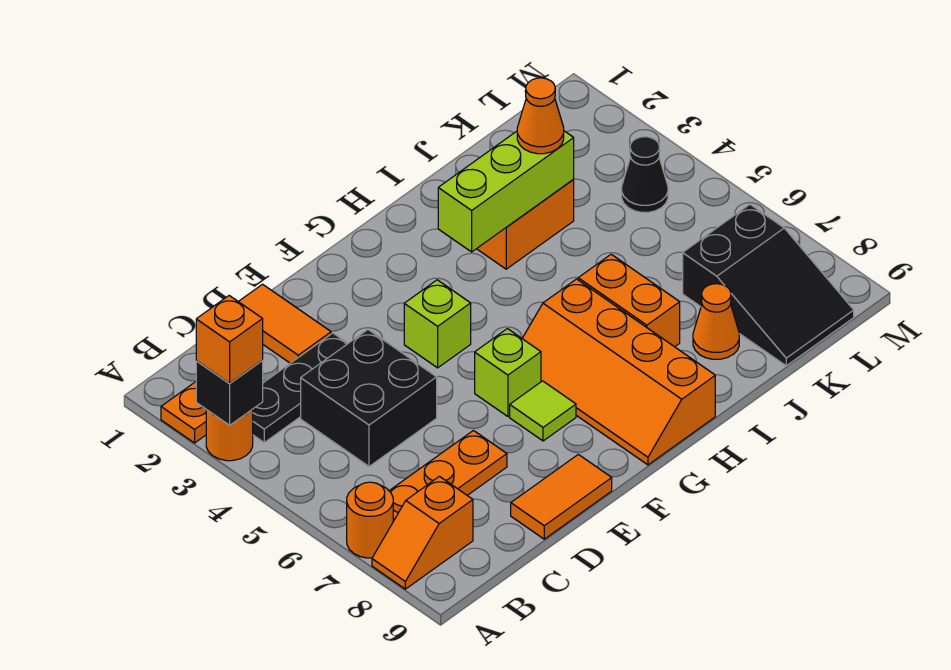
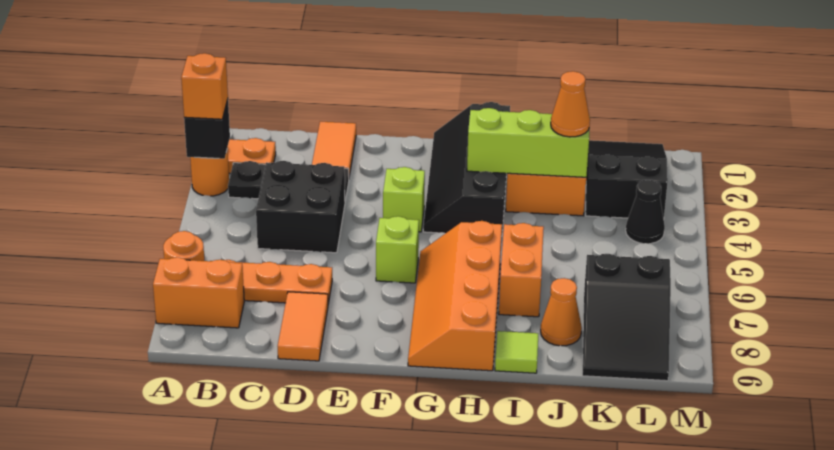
orange 1x2 slope [372,476,473,589] -> orange 1x2 brick [153,257,244,328]
orange 1x2 tile [511,454,612,539] -> orange 1x2 tile turned to [278,292,328,361]
lime 1x1 tile [510,381,576,441] -> lime 1x1 tile moved to [495,331,538,373]
none -> black 2x4 slope [423,102,510,236]
none -> black 2x3 slope [586,140,668,219]

